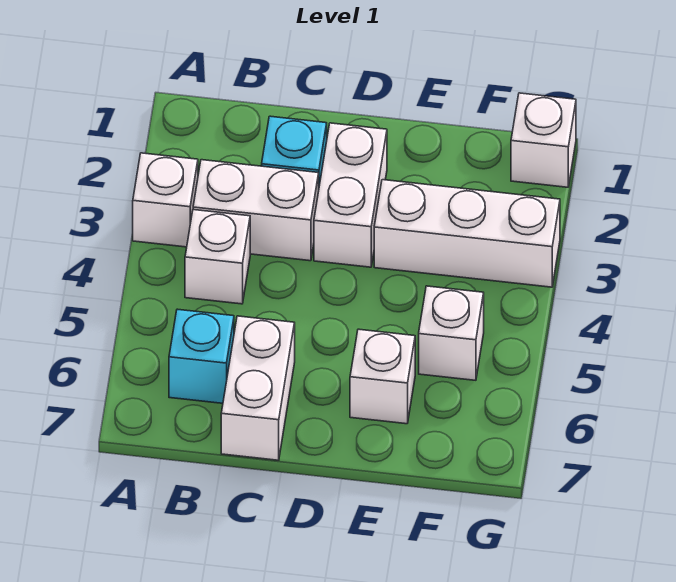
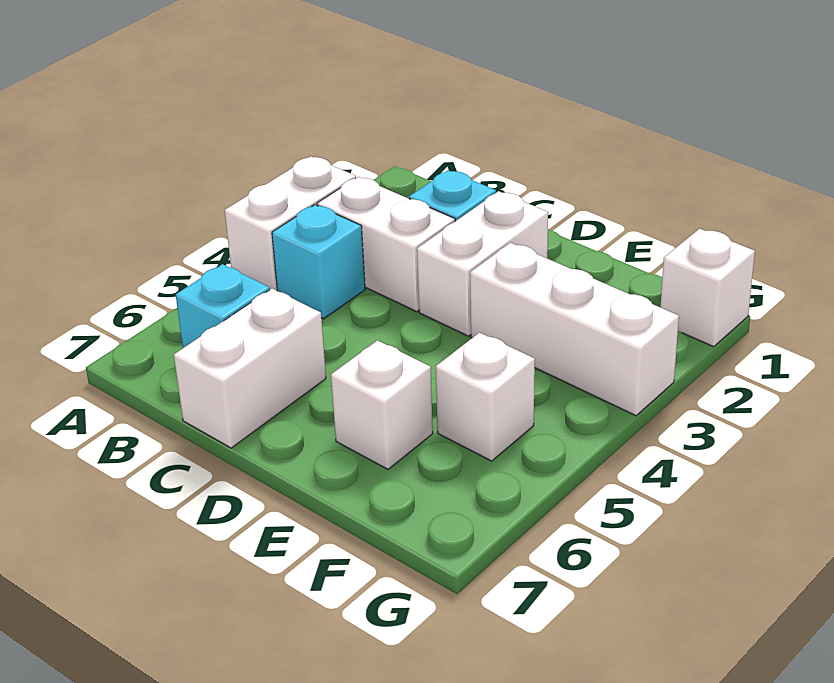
white 1x1 brick [133,153,198,247] -> white 1x2 brick [225,157,356,291]
white 1x1 brick [185,210,250,304] -> cyan 1x1 brick [272,205,365,319]

